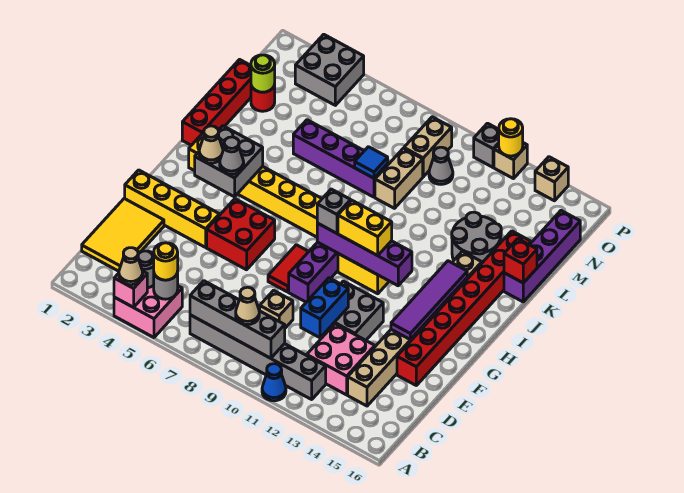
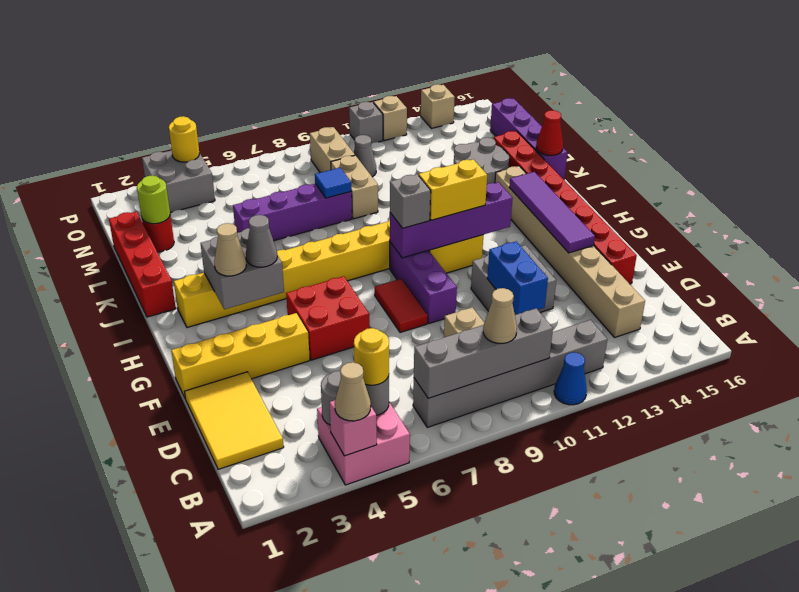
pink 2x2 brick [307,324,375,395] -> none
red 1x1 brick [504,239,537,283] -> red 1x1 cone [536,110,563,155]
yellow 1x1 round brick [499,119,523,156] -> yellow 1x1 round brick moved to [169,116,199,162]

